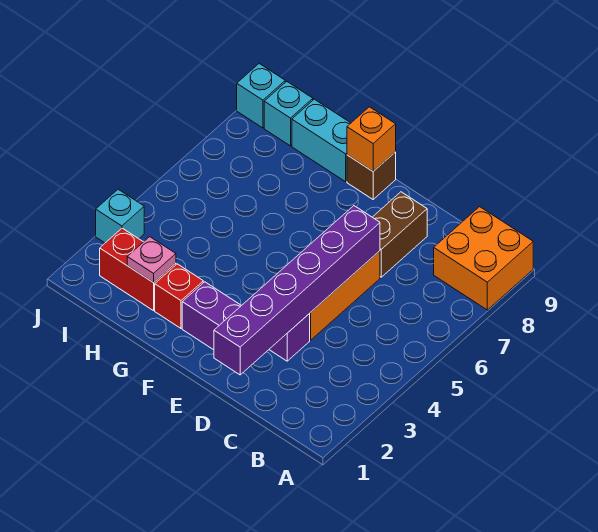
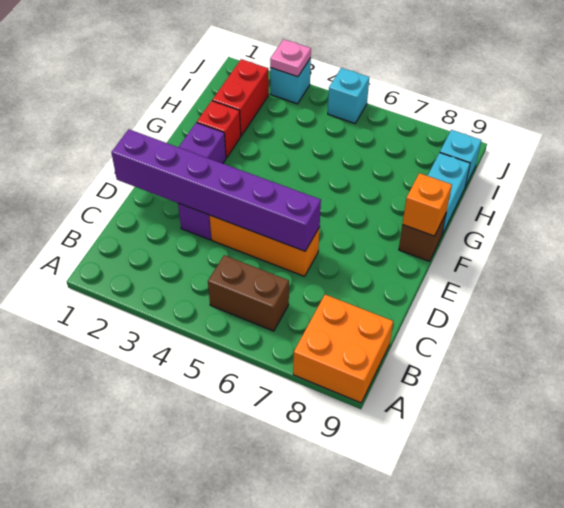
brown 1x2 brick [373,192,427,277] -> brown 1x2 brick moved to [208,255,289,331]
pink 1x1 plate [127,237,176,283] -> pink 1x1 plate moved to [270,39,311,77]
cyan 1x1 brick [237,64,285,128] -> cyan 1x1 brick moved to [328,68,369,123]

